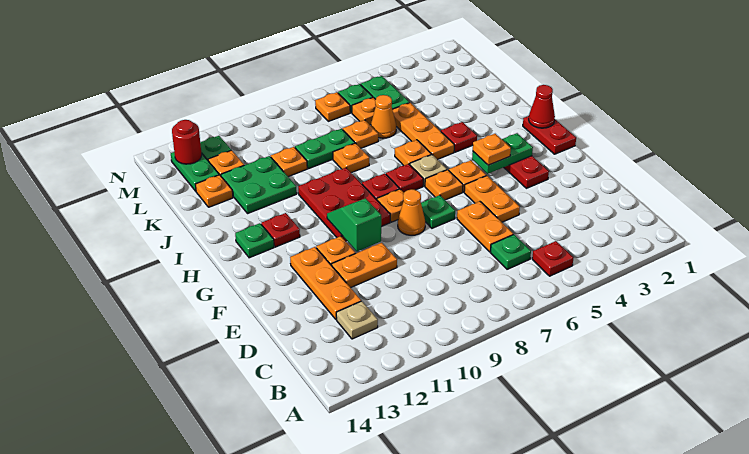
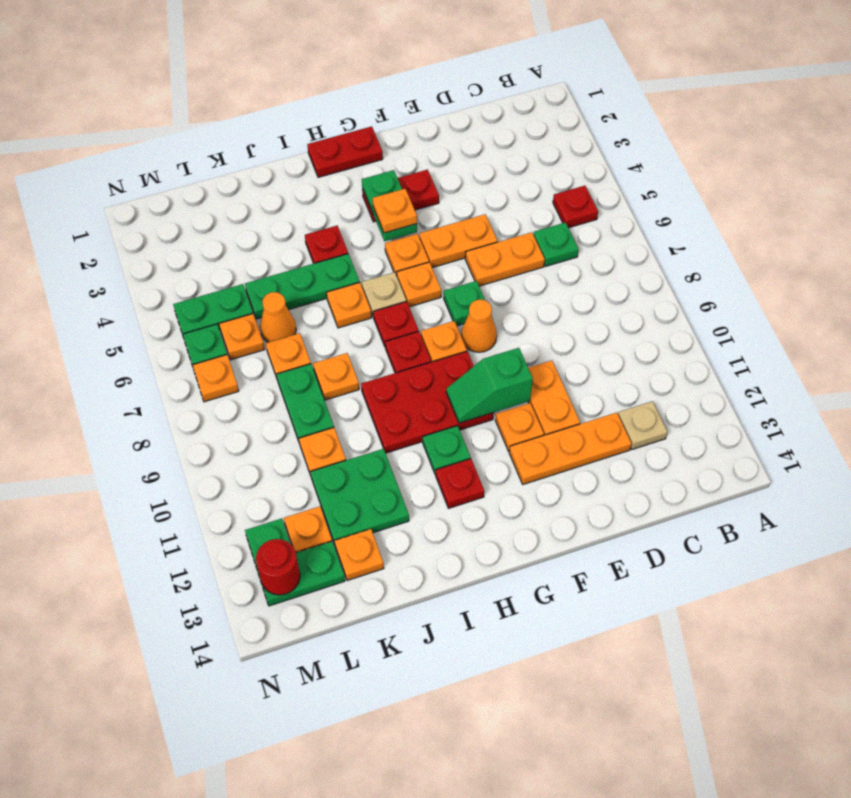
red 1x1 cone [529,85,555,128] -> none
green 1x1 plate [235,223,274,258] -> green 1x1 plate moved to [423,426,471,475]
orange 1x3 plate [392,103,454,160] -> green 1x3 plate [245,254,360,319]

